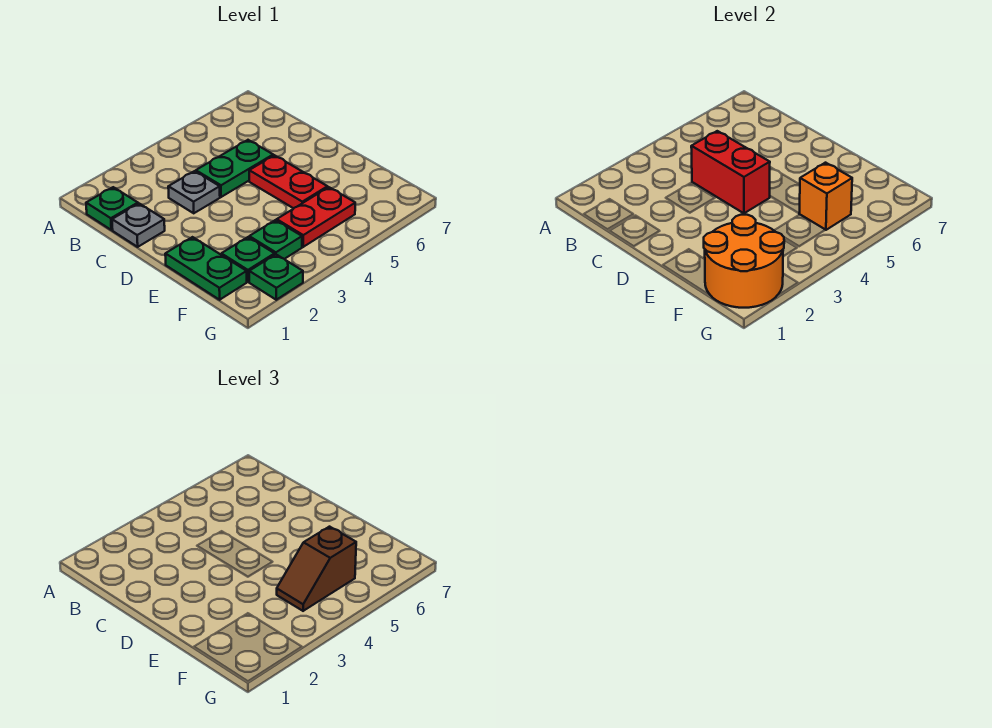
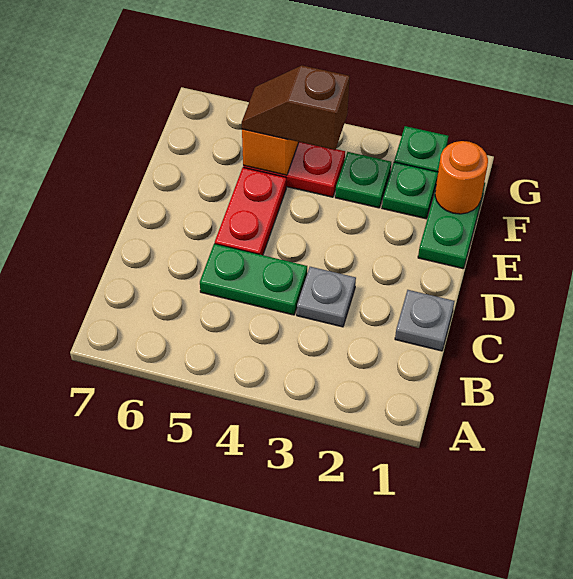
green 1x1 plate [86,187,138,230] -> none
red 1x2 brick [691,131,770,213] -> none
orange 2x2 round brick [704,215,784,308] -> orange 1x1 round brick [435,141,488,214]
brown 1x2 slope [277,527,356,611] -> brown 1x2 slope turned to [242,65,350,150]

